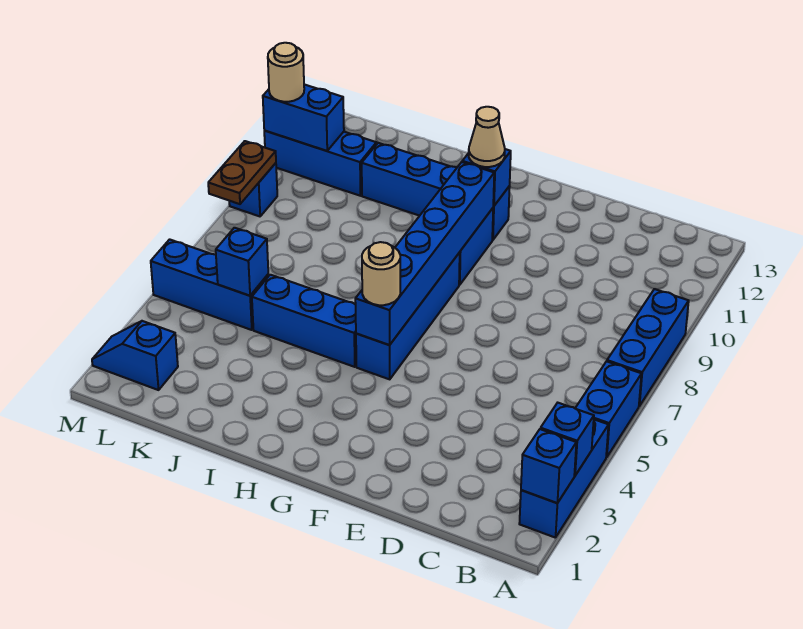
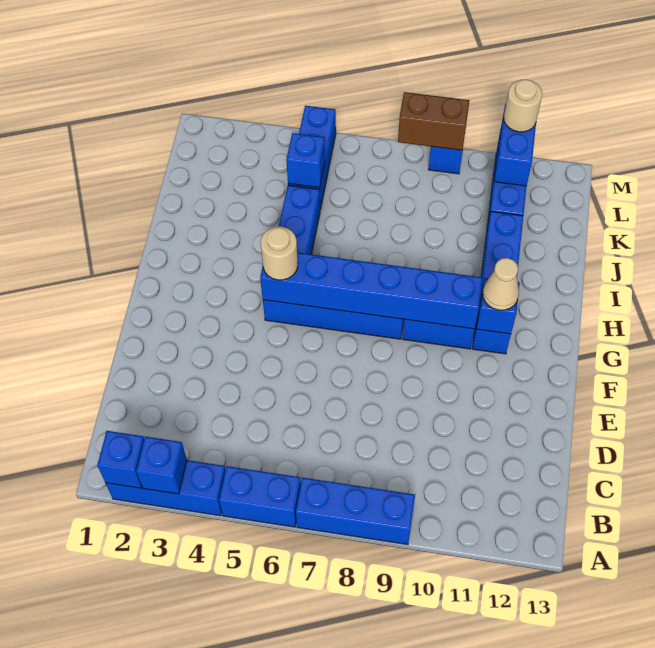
blue 1x2 slope [92,321,178,390] -> none
brown 1x2 plate [208,141,276,204] -> brown 1x2 brick [398,92,470,150]

